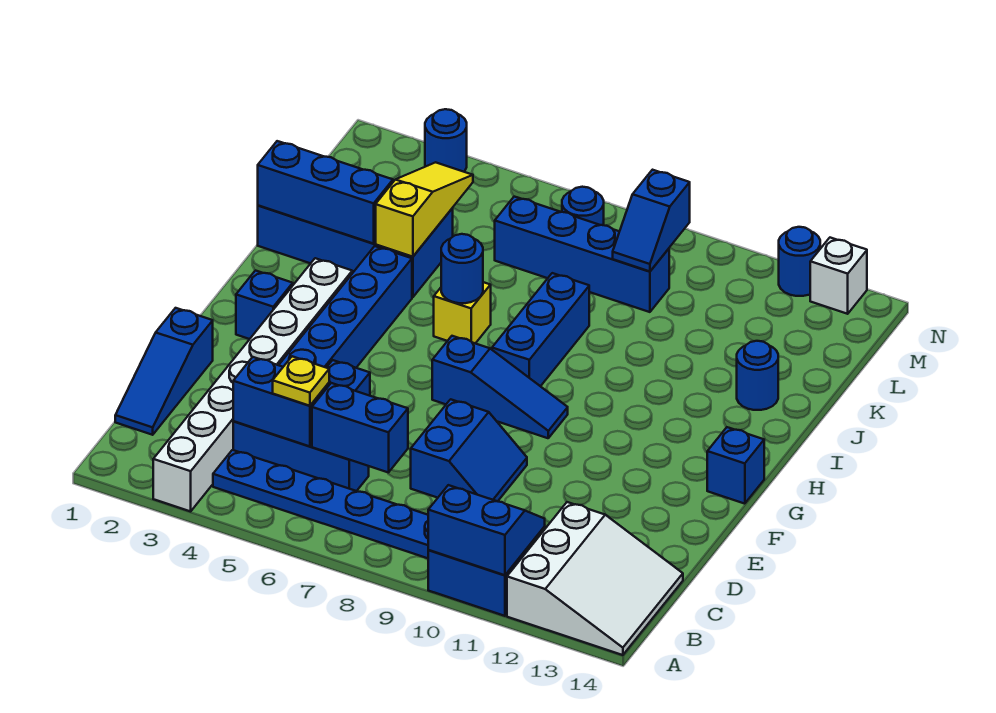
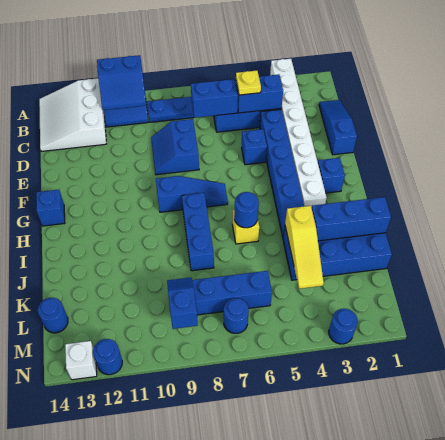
blue 1x3 slope [432,336,568,438] -> blue 1x3 slope turned to [156,176,228,212]
blue 1x1 round brick [737,341,778,410] -> blue 1x1 round brick moved to [38,298,68,333]

